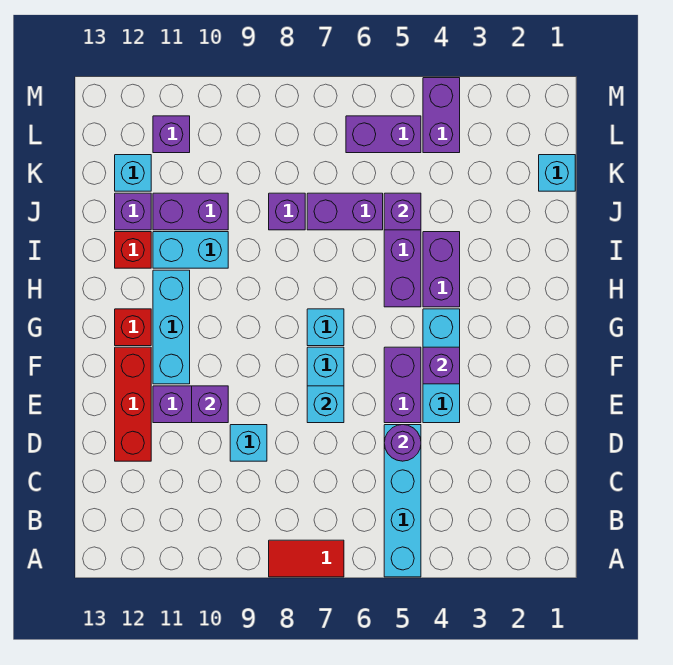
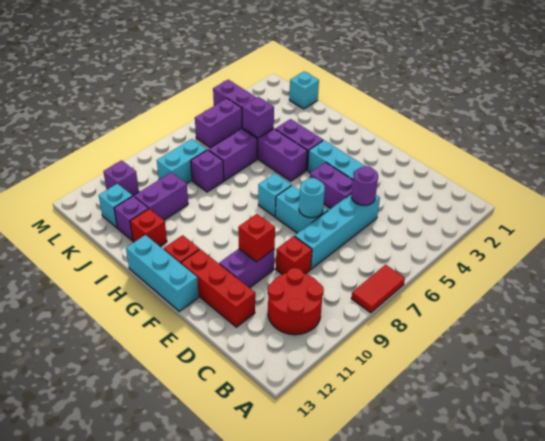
cyan 1x4 brick [384,425,421,577] -> cyan 1x4 brick turned to [295,194,380,269]
none -> red 2x2 round brick [268,268,324,335]
cyan 1x1 brick [230,425,267,461] -> red 1x1 brick [276,236,312,274]
cyan 1x1 brick [307,386,344,423] -> cyan 1x1 round brick [299,178,325,218]
purple 1x1 brick [192,386,228,423] -> red 1x1 brick [238,214,275,262]
purple 1x1 brick [423,347,460,384] -> none
cyan 1x3 brick [153,270,190,384] -> cyan 1x3 brick moved to [126,235,199,311]
cyan 1x2 brick [153,232,228,268] -> cyan 1x2 brick moved to [157,139,207,183]

